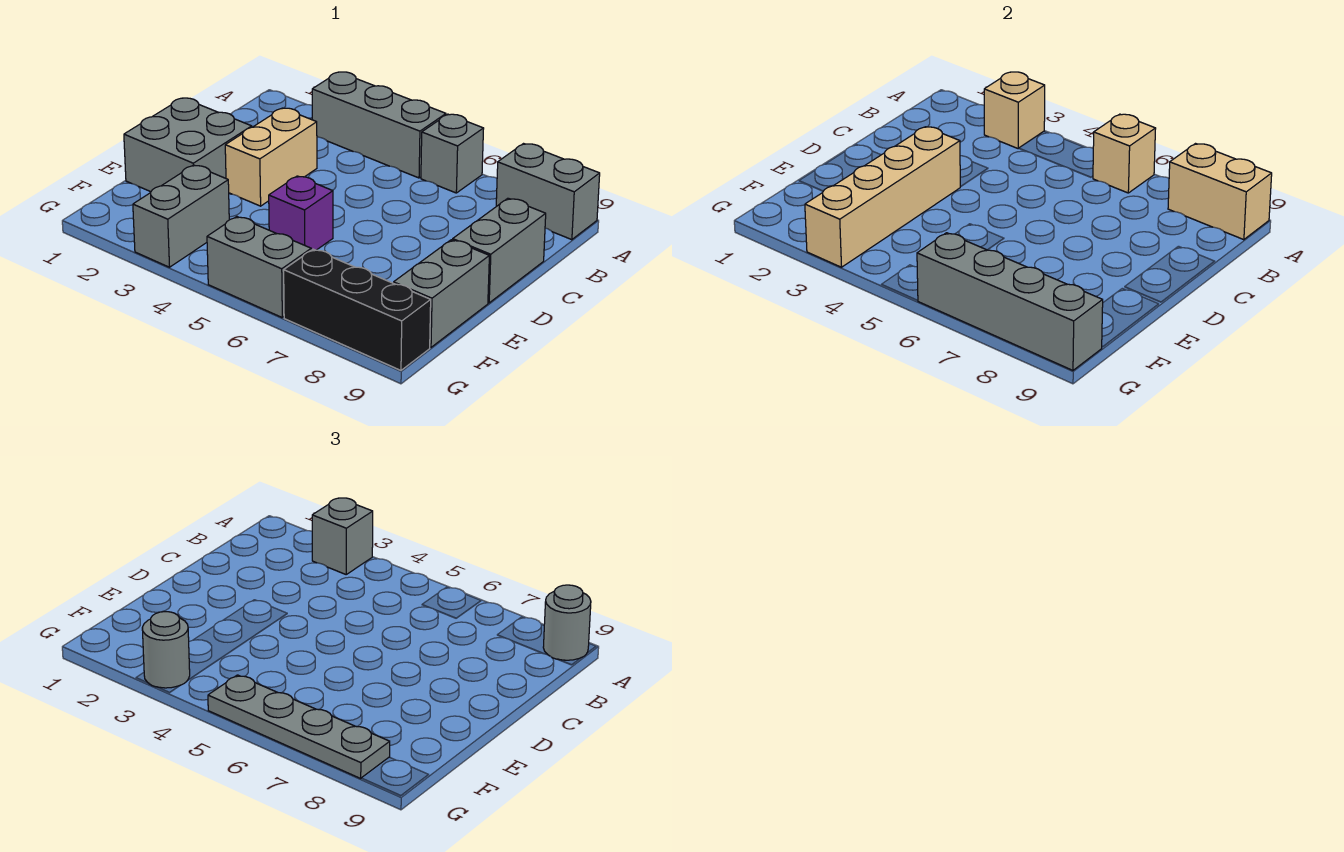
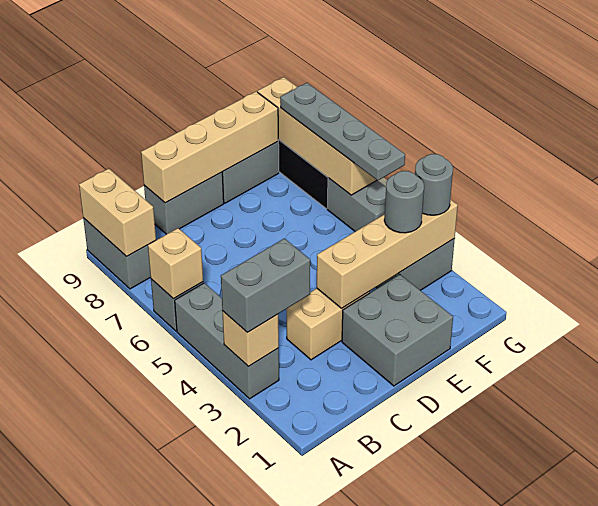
grey 1x1 brick [312,498,373,574] -> grey 1x2 brick [221,238,310,333]
grey 1x1 round brick [543,585,591,660] -> grey 1x1 round brick moved to [384,171,424,233]
none -> tan 1x4 brick [141,92,278,203]
purple 1x1 brick [269,176,333,250] -> none
grey 1x4 brick [917,233,1103,370] -> tan 1x4 brick [257,77,377,195]

